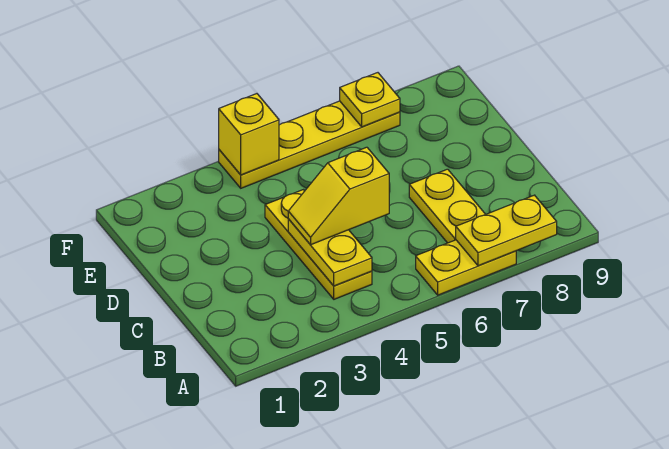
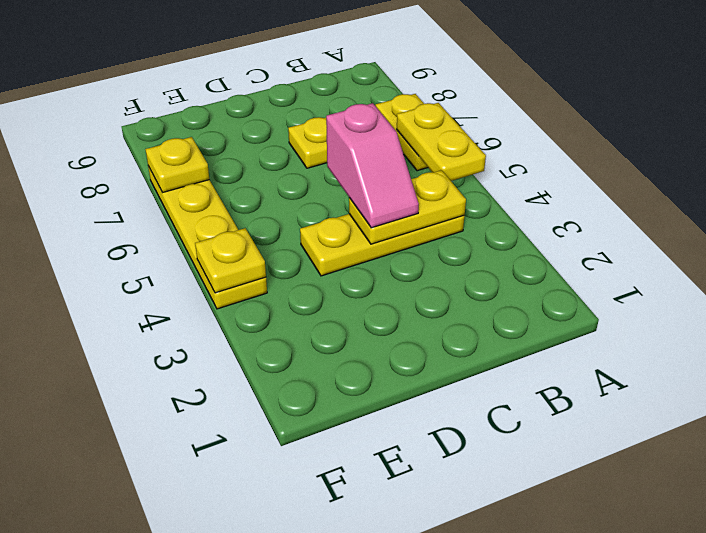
yellow 1x2 plate [456,195,557,266] -> yellow 1x2 plate moved to [397,103,486,181]
yellow 1x2 slope [288,147,389,245] -> pink 1x2 slope [326,103,419,228]
yellow 1x1 brick [219,94,279,175] -> yellow 1x1 plate [195,228,266,293]

